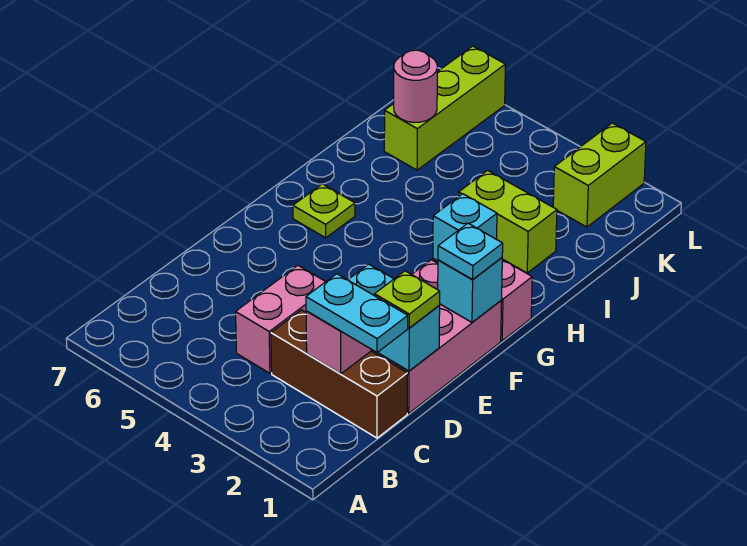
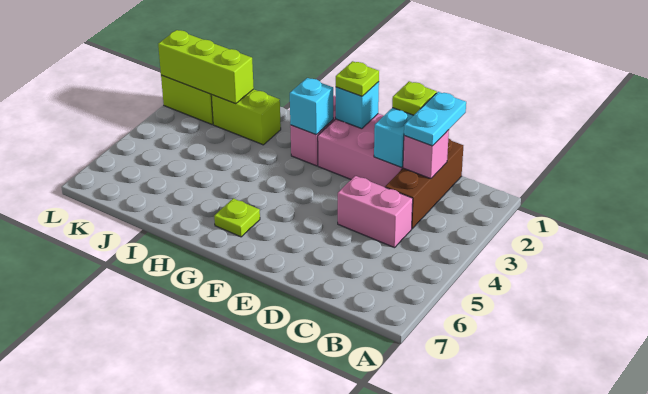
cyan 1x1 plate [438,223,503,279] -> lime 1x1 plate [336,61,379,96]
lime 1x2 brick [459,170,557,273] -> lime 1x2 brick turned to [211,89,281,145]
lime 1x3 brick [384,46,505,170] -> lime 1x3 brick moved to [158,30,254,104]
pink 1x1 round brick [394,50,437,122] -> none

